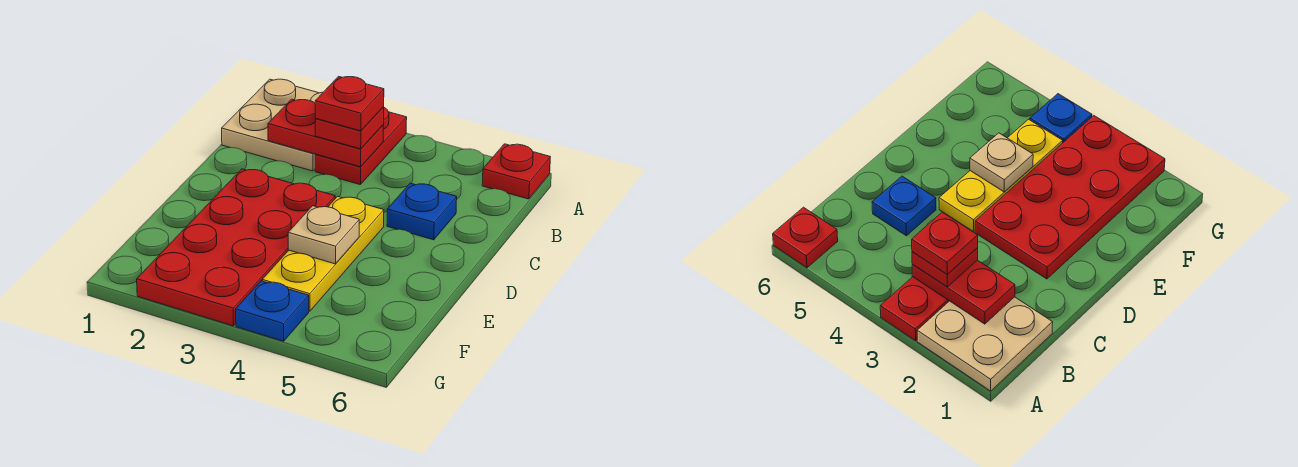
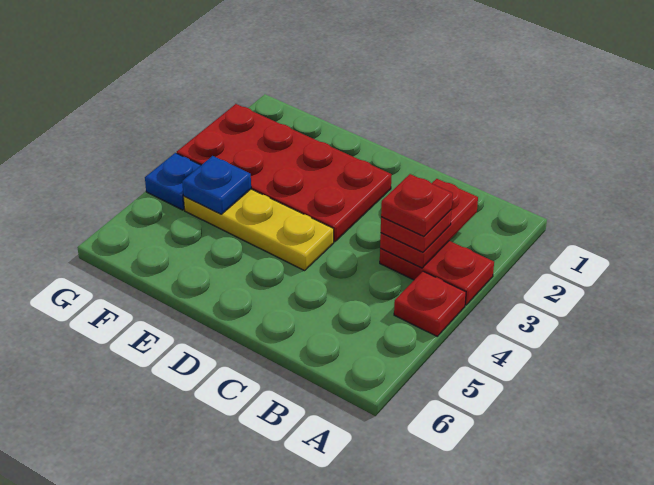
tan 2x2 plate [222,79,323,171] -> none
red 1x1 plate [482,144,550,199] -> red 1x1 plate moved to [394,271,466,336]
blue 1x1 plate [387,183,457,240] -> blue 1x1 plate moved to [182,156,251,214]
tan 1x1 plate [288,206,359,264] -> none

